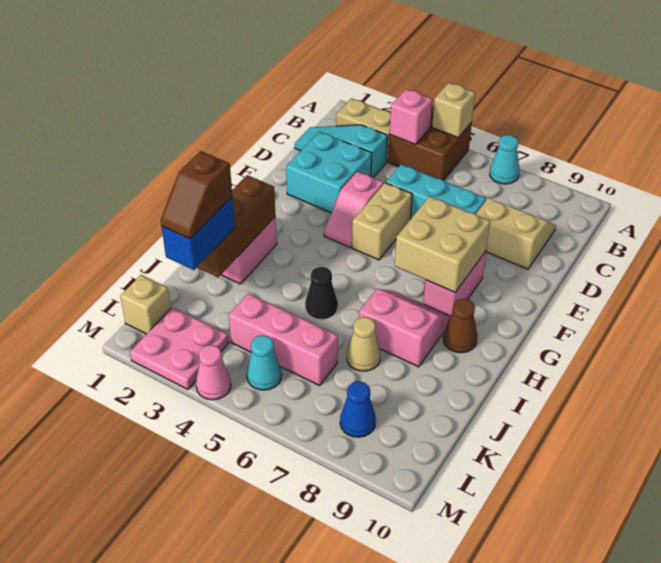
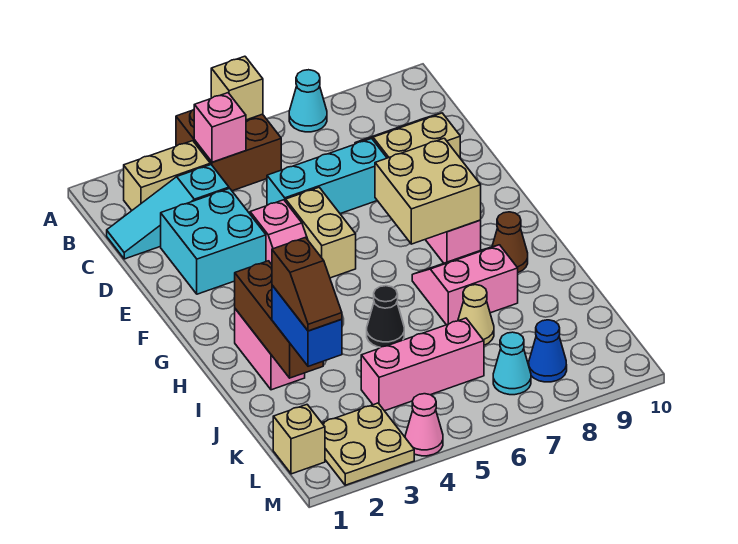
pink 2x2 plate [130,307,229,389] -> tan 2x2 plate [322,403,414,485]
cyan 1x1 cone [247,335,282,390] -> cyan 1x1 cone moved to [493,332,531,395]

